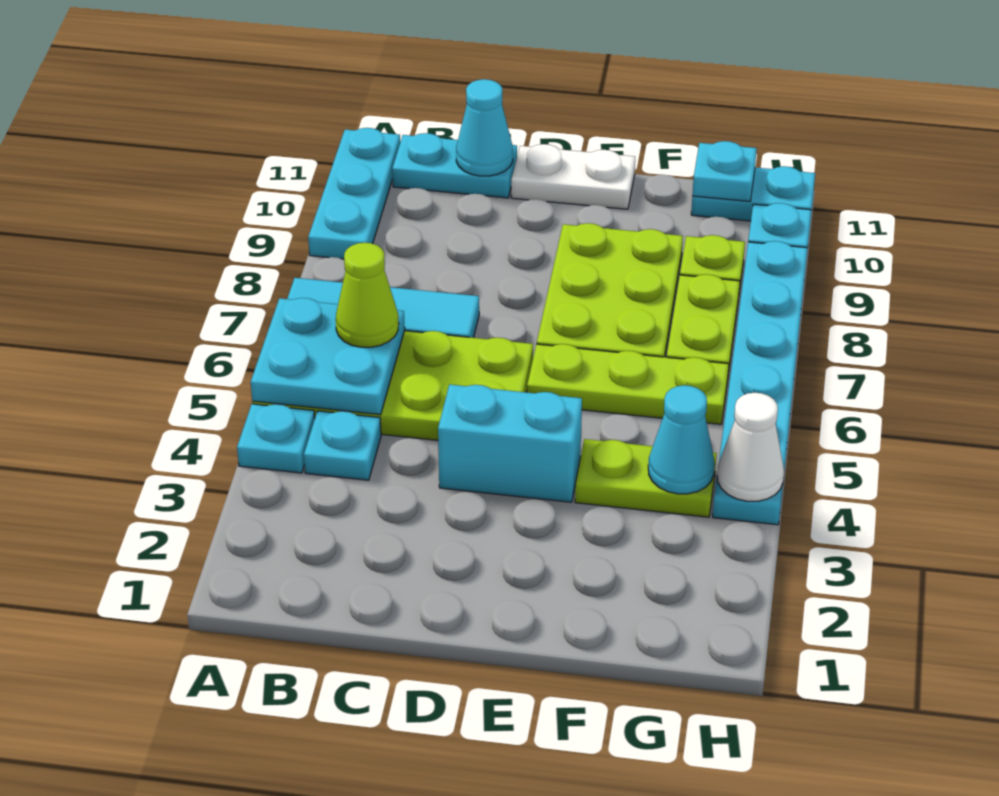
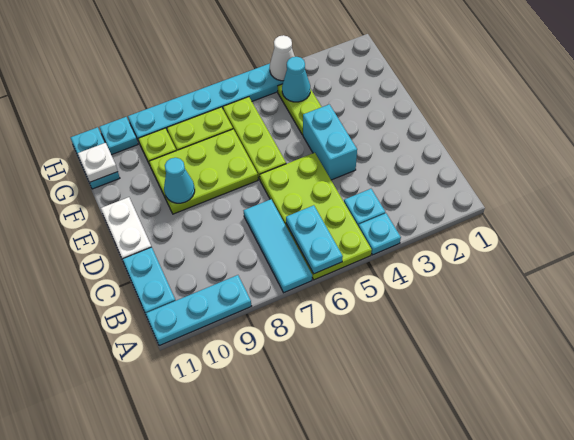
cyan 2x2 plate [251,298,405,415] -> cyan 1x2 plate [286,205,343,274]
lime 1x1 cone [336,243,399,347] -> none
cyan 1x1 cone [456,79,513,176] -> cyan 1x1 cone moved to [164,158,195,203]
cyan 1x1 plate [692,141,757,201] -> white 1x1 plate [78,143,118,182]

